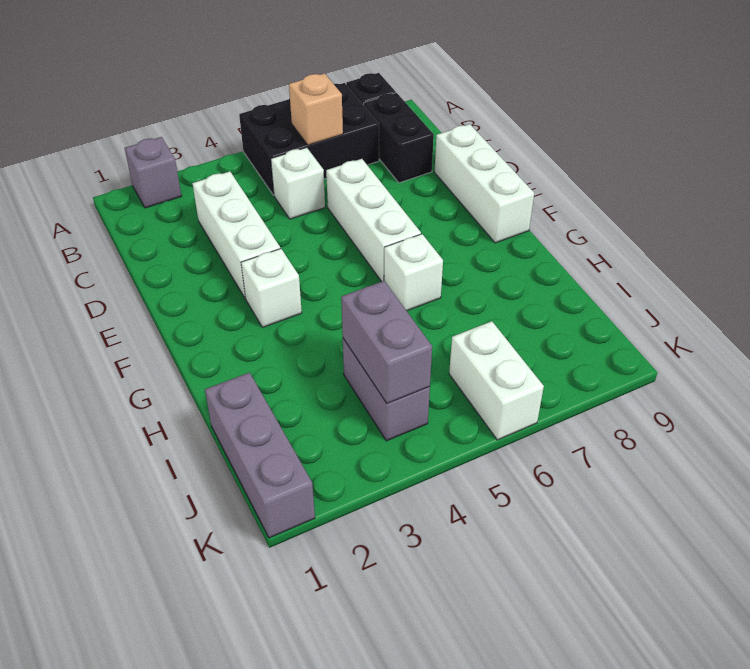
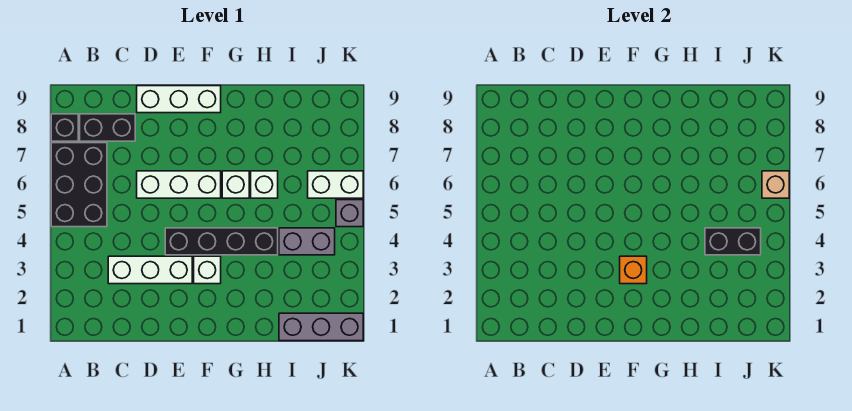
grey 1x1 brick [125,137,181,208] -> grey 1x1 brick moved to [336,200,363,227]
tan 1x1 brick [289,73,343,145] -> tan 1x1 brick moved to [762,171,789,198]
white 1x1 brick [271,147,325,219] -> white 1x1 brick moved to [251,171,278,198]
none -> black 1x4 brick [165,228,278,255]
none -> orange 1x1 brick [620,256,647,284]
grey 1x2 brick [341,281,432,404] -> black 1x2 brick [705,228,761,255]

